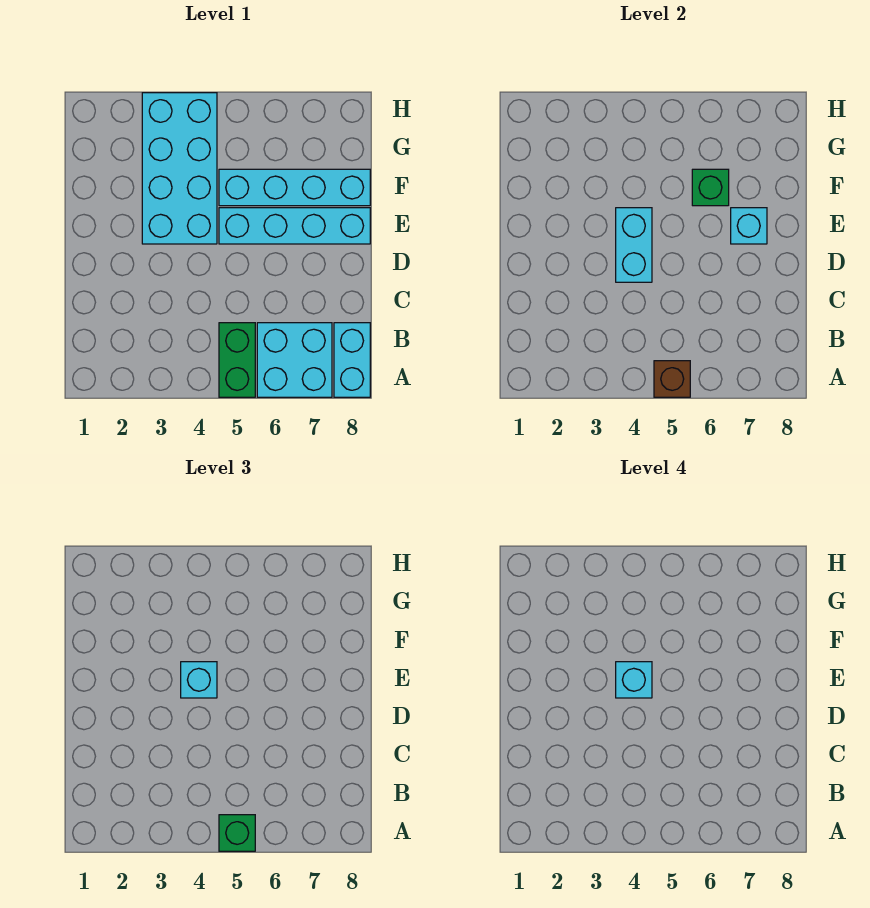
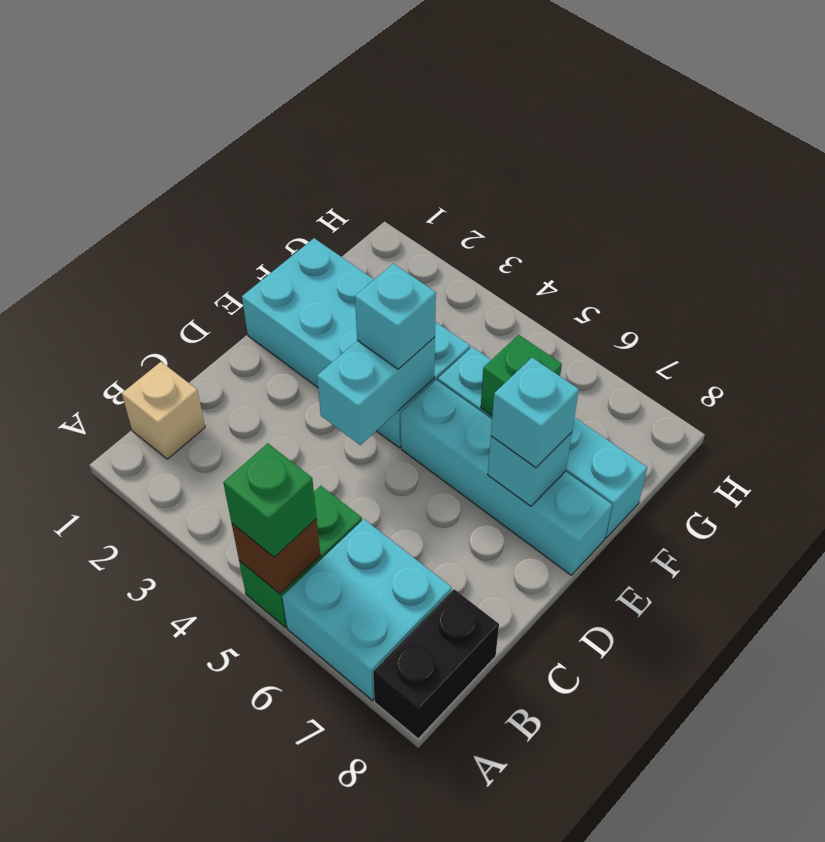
cyan 1x2 brick [334,323,370,397] -> black 1x2 brick [373,589,499,739]
none -> tan 1x1 brick [122,362,205,459]
cyan 2x4 brick [142,93,217,244] -> cyan 2x4 brick turned to [242,238,470,448]
cyan 1x1 brick [616,662,652,698] -> cyan 1x1 brick moved to [491,358,579,468]

